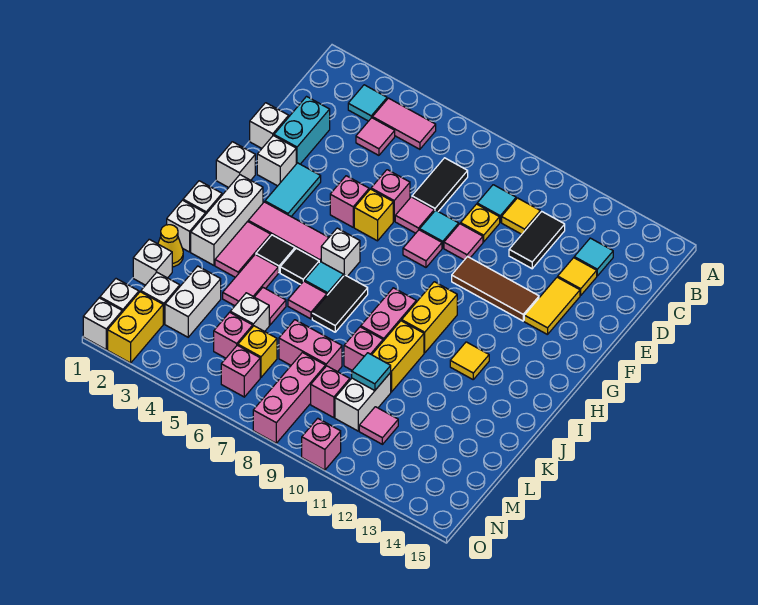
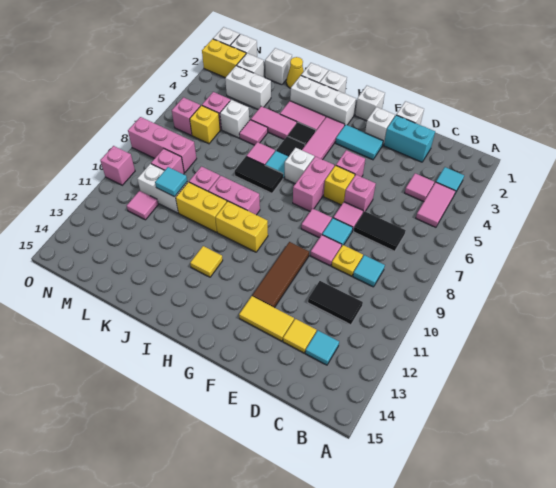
yellow 1x1 tile [502,198,540,234] -> none
pink 1x2 brick [279,320,342,372] -> pink 1x2 brick moved to [293,156,334,211]

